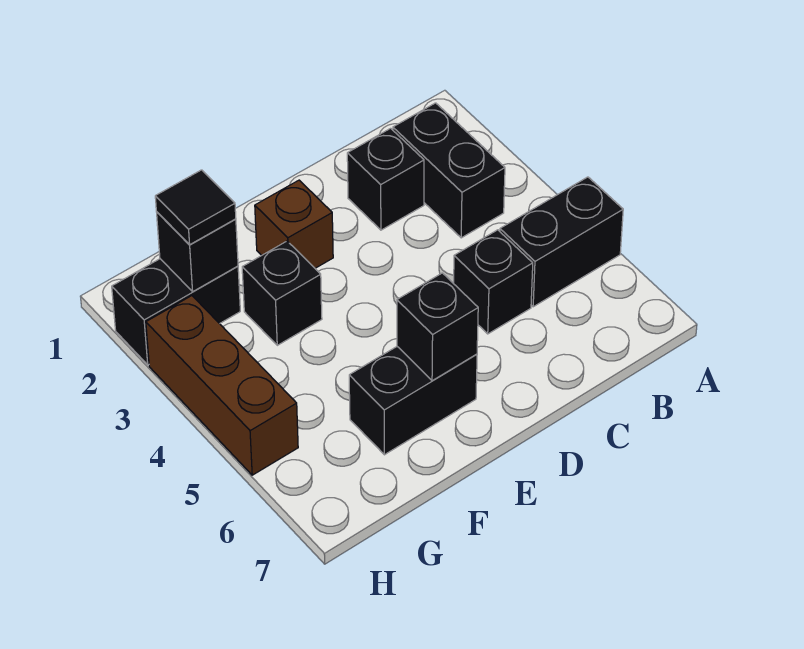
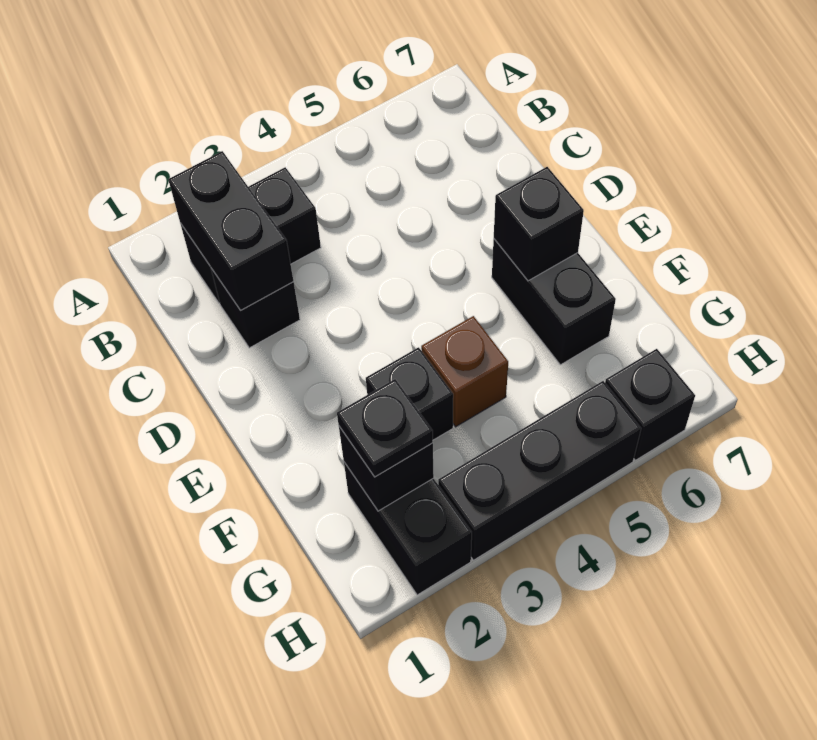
black 1x2 brick [500,177,623,307] -> black 1x2 brick moved to [168,151,294,310]
black 1x1 brick [454,230,533,334] -> black 1x1 brick moved to [605,349,695,460]
brown 1x1 brick [255,180,333,268] -> brown 1x1 brick moved to [421,316,508,427]
black 1x1 tile [155,170,236,244] -> black 1x1 plate [337,379,433,477]
brown 1x3 brick [146,296,298,475] -> black 1x3 brick [438,381,641,560]

